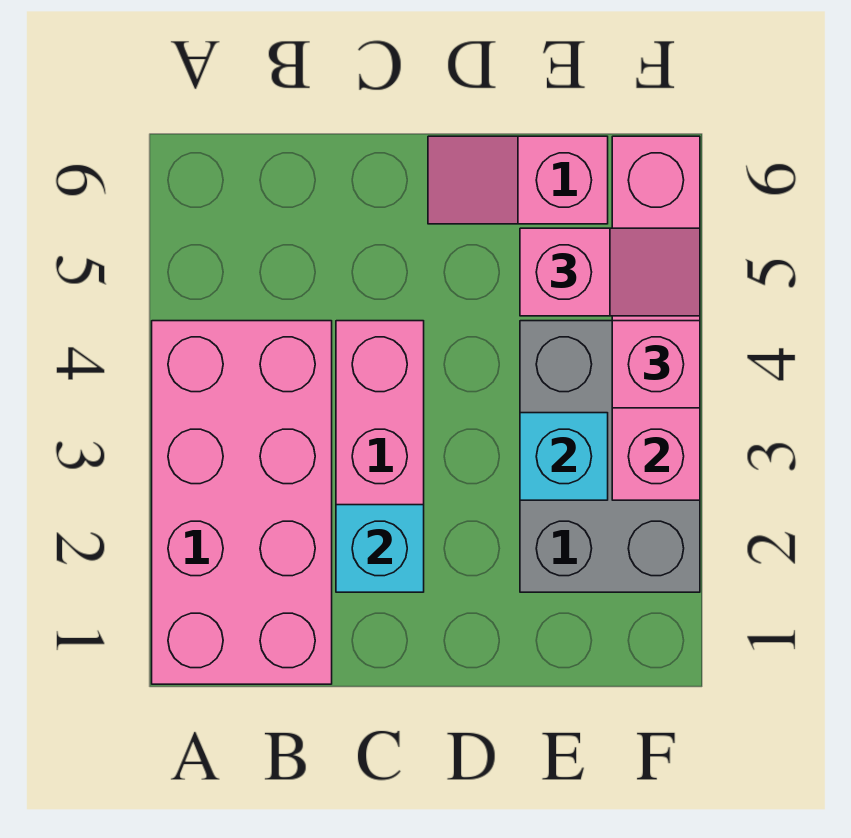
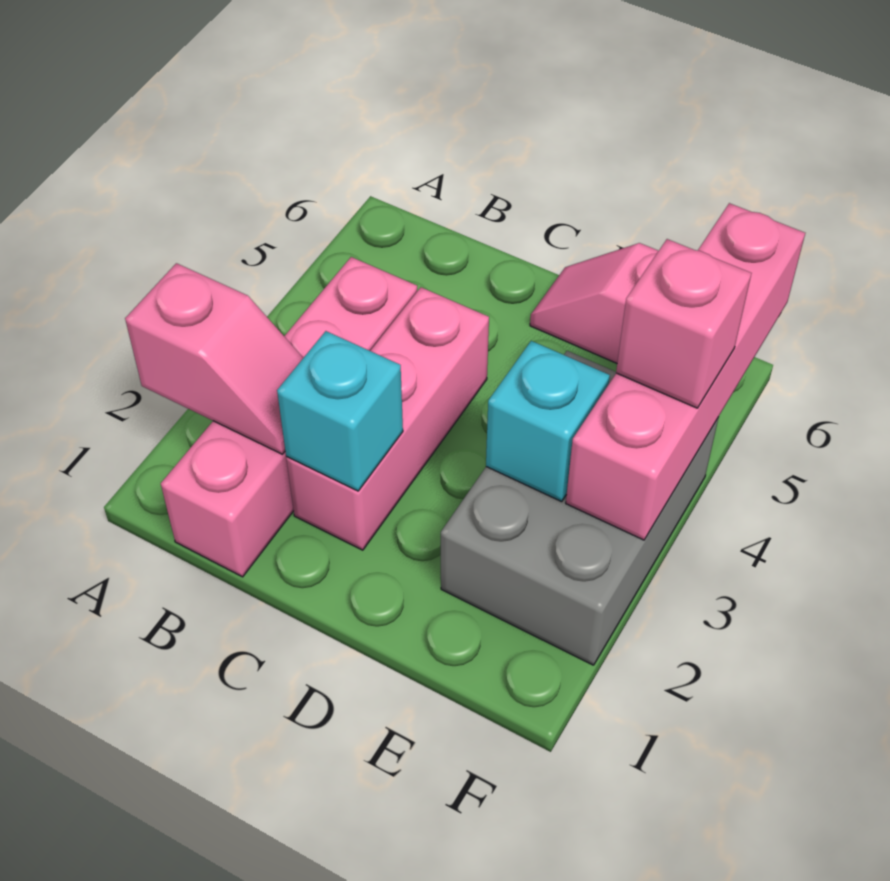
pink 2x4 brick [152,321,332,684] -> pink 1x4 brick [161,257,417,577]
pink 1x2 slope [520,228,700,316] -> pink 1x2 slope moved to [125,263,303,454]

